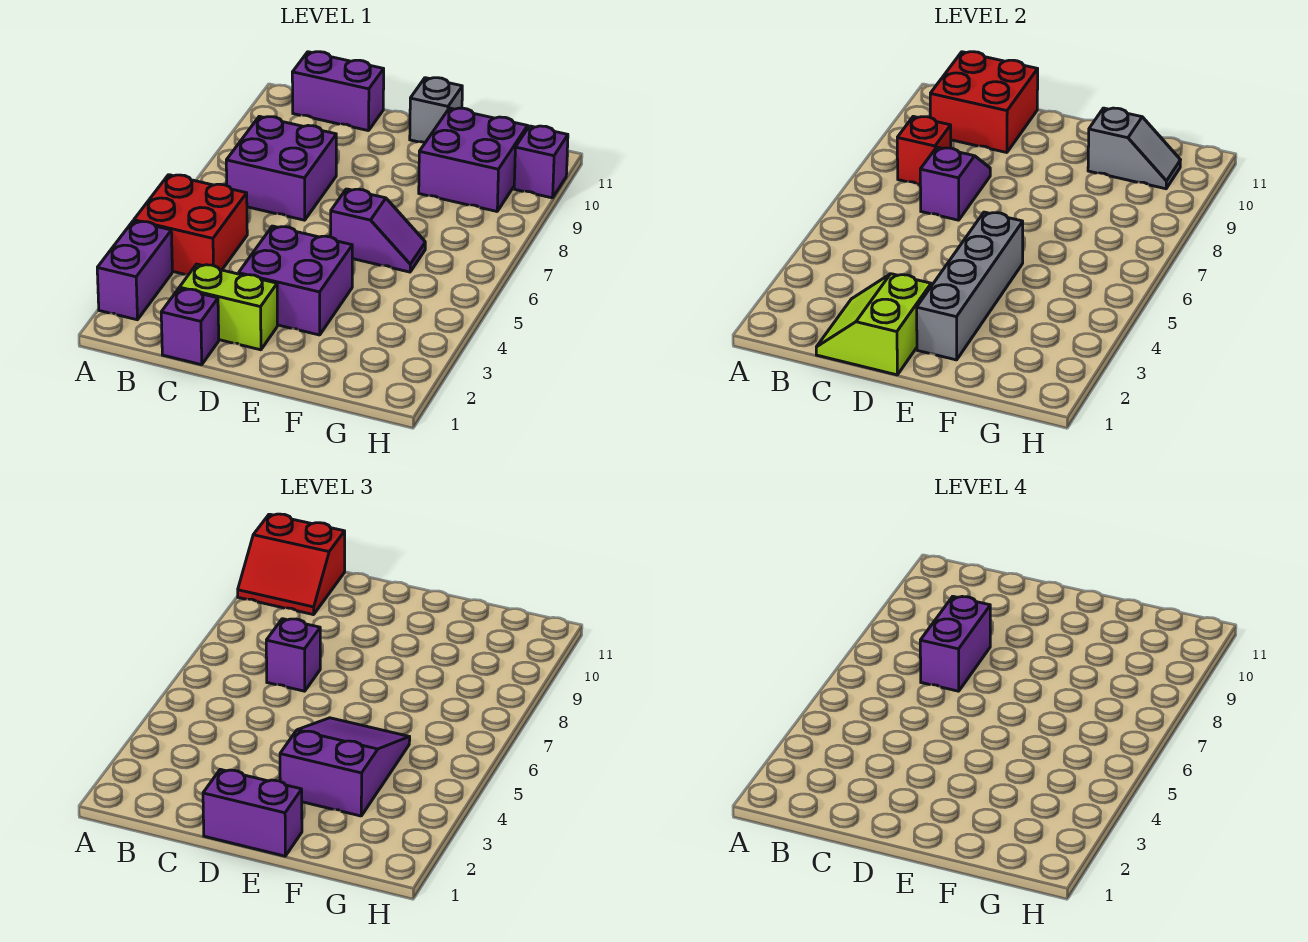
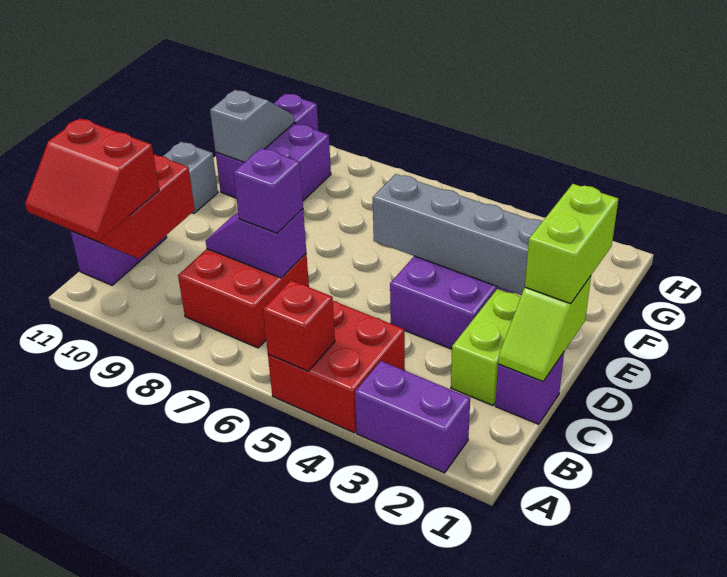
red 2x2 slope [238,514,345,615] -> red 2x2 slope turned to [25,118,159,241]
purple 2x2 brick [226,116,336,220] -> red 2x2 brick [178,249,309,348]
red 1x1 brick [897,116,951,185] -> red 1x1 brick moved to [263,280,335,371]
lime 2x2 slope [816,274,931,375] -> lime 1x2 slope [498,276,591,381]
purple 1x2 brick [920,597,990,691] -> none
purple 1x2 brick [203,769,302,856] -> lime 1x2 brick [525,184,618,304]
purple 2x3 slope [280,718,410,816] -> none
purple 1x2 slope [331,189,425,272] -> none

